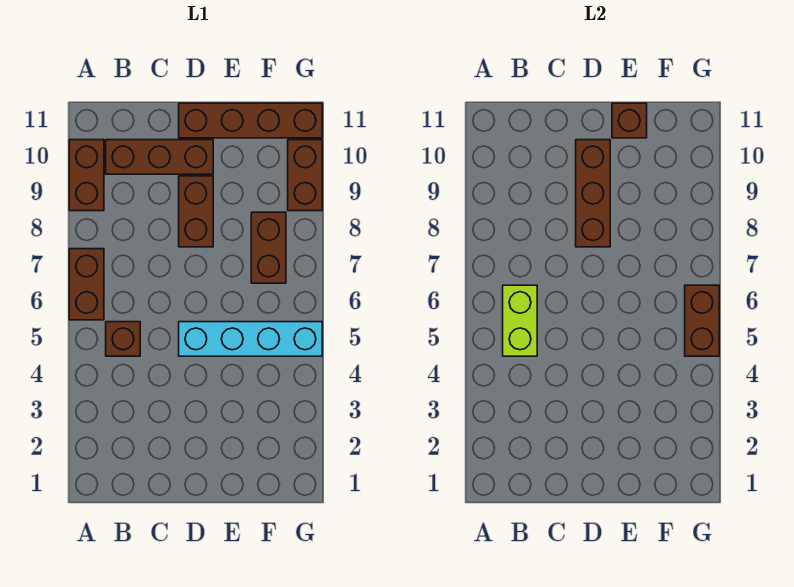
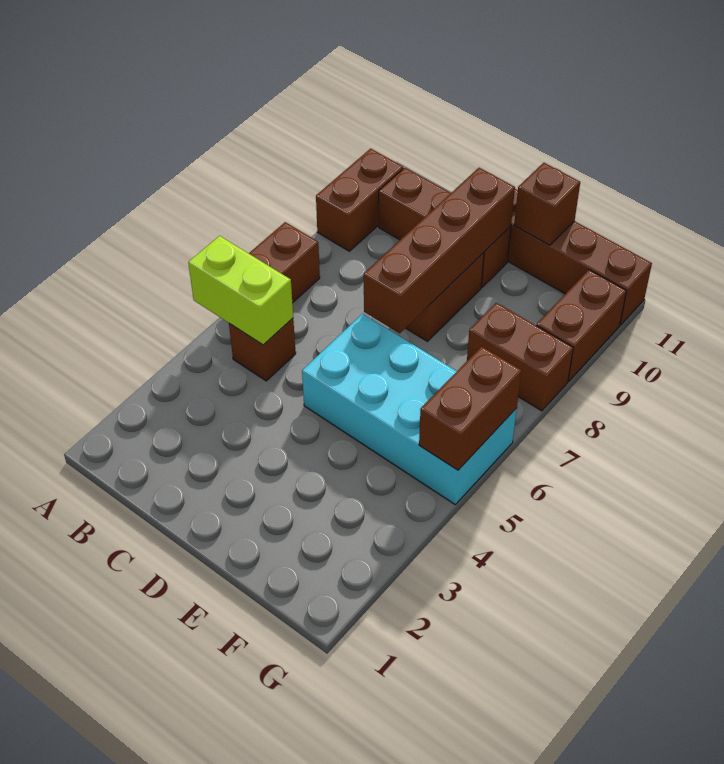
lime 1x2 brick [503,285,537,356] -> lime 1x2 brick turned to [188,236,293,345]
cyan 1x4 brick [179,322,322,356] -> cyan 2x4 brick [302,314,517,504]
brown 1x3 brick [576,140,610,247] -> brown 1x4 brick [364,168,515,333]
brown 1x2 brick [251,212,286,283] -> brown 1x2 brick turned to [467,303,573,411]

